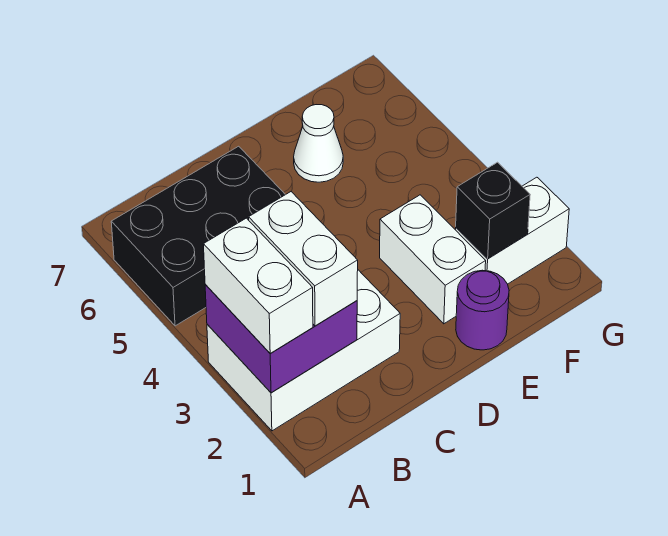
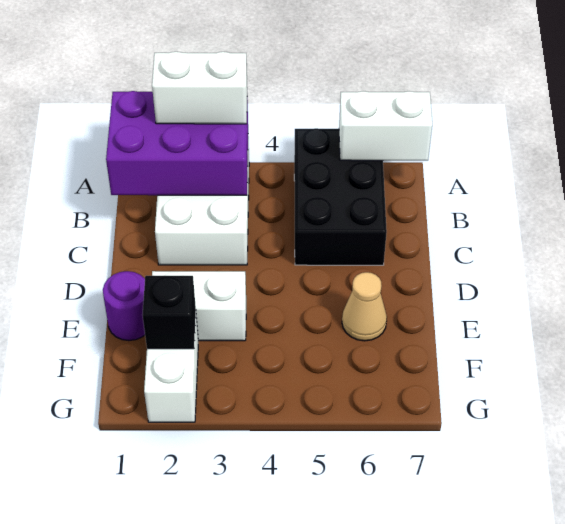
purple 2x2 brick [205,285,357,393] -> purple 2x3 brick [106,91,248,195]
white 1x2 brick [249,192,358,326] -> white 1x2 brick moved to [339,91,432,161]
white 1x1 cone [294,105,343,182] -> tan 1x1 cone [342,272,387,341]

